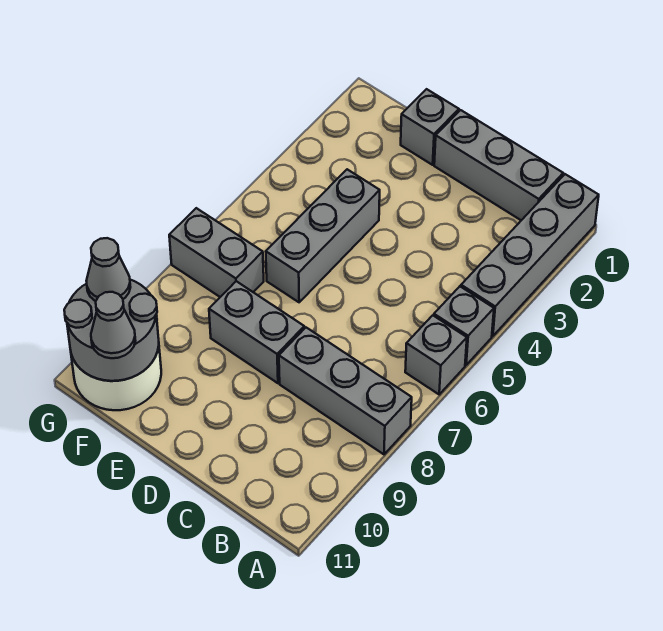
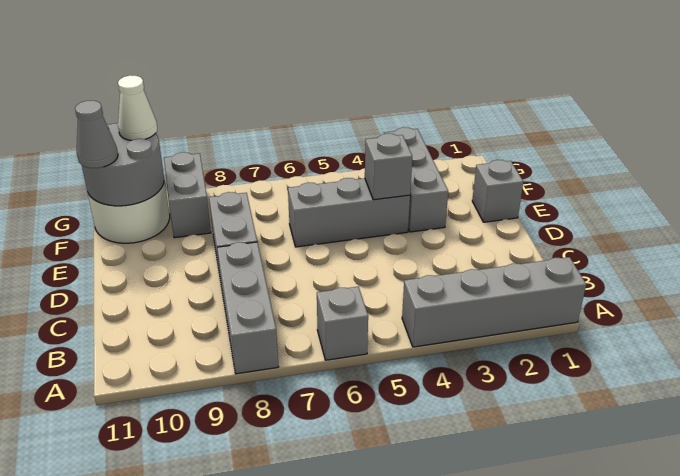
grey 1x1 brick [434,287,494,365] -> grey 1x1 brick moved to [365,134,412,200]
grey 1x3 brick [434,110,563,220] -> grey 1x3 brick moved to [384,127,448,232]
grey 1x2 brick [169,208,264,297] -> grey 1x2 brick moved to [164,152,211,238]
grey 1x1 cone [86,238,130,301] -> white 1x1 cone [118,75,157,141]

